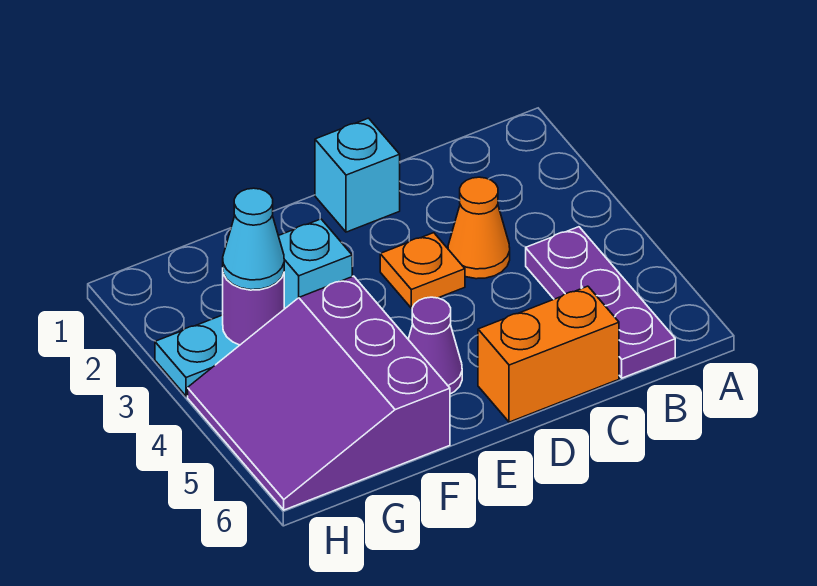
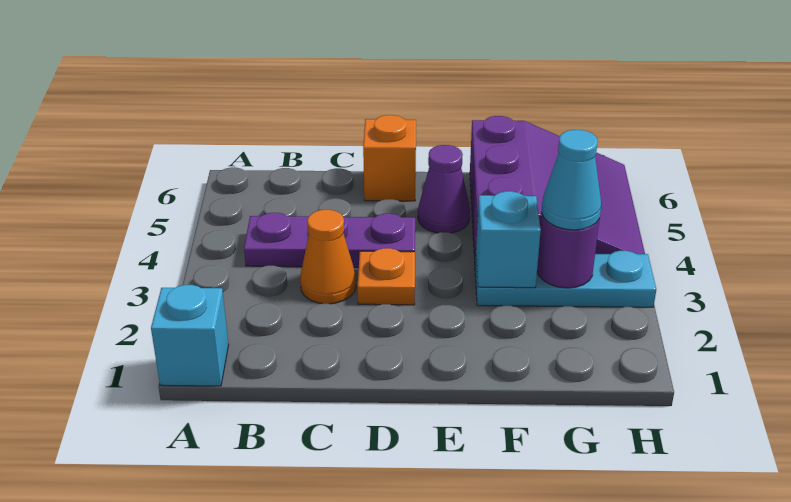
purple 1x3 plate [526,227,675,378] -> purple 1x3 plate turned to [244,213,415,267]
orange 1x2 brick [478,286,619,422] -> orange 1x1 brick [363,115,416,201]
cyan 1x1 brick [315,118,400,232] -> cyan 1x1 brick moved to [151,285,229,386]

